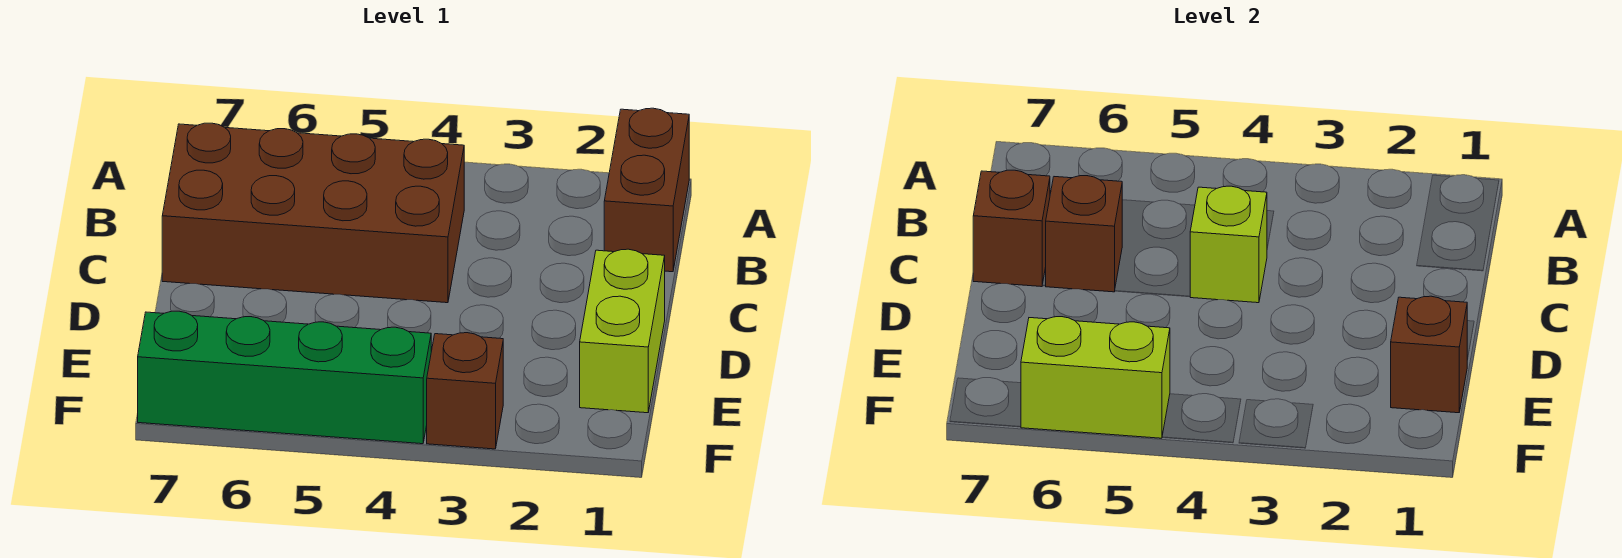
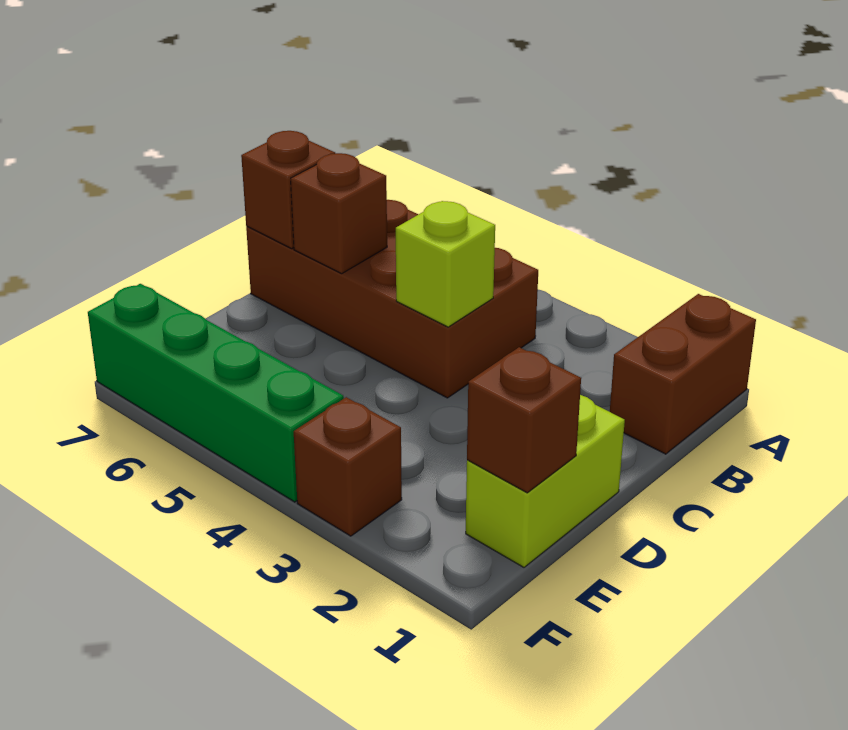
lime 1x2 brick [1021,317,1170,438] -> none

